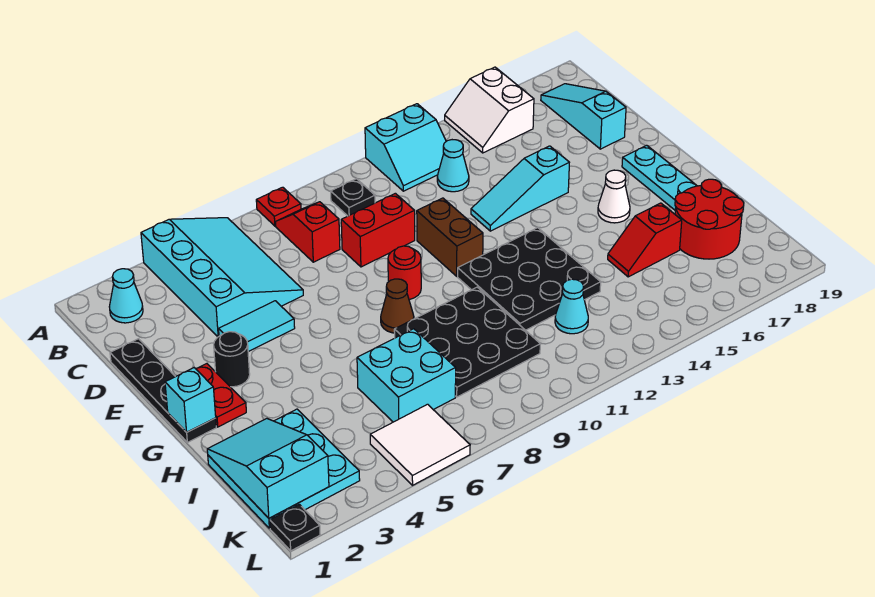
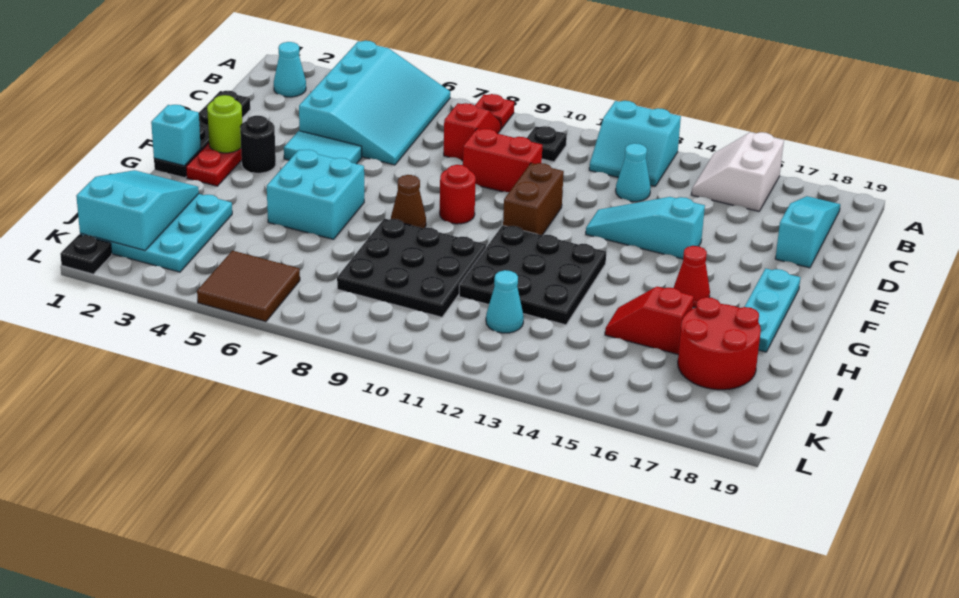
none -> lime 1x1 round brick [207,95,242,153]
white 1x1 cone [598,170,630,223] -> red 1x1 cone [674,246,710,307]
cyan 2x2 brick [357,329,456,422] -> cyan 2x2 brick moved to [267,150,364,239]
white 2x2 tile [370,404,470,485] -> brown 2x2 tile [197,251,300,321]

